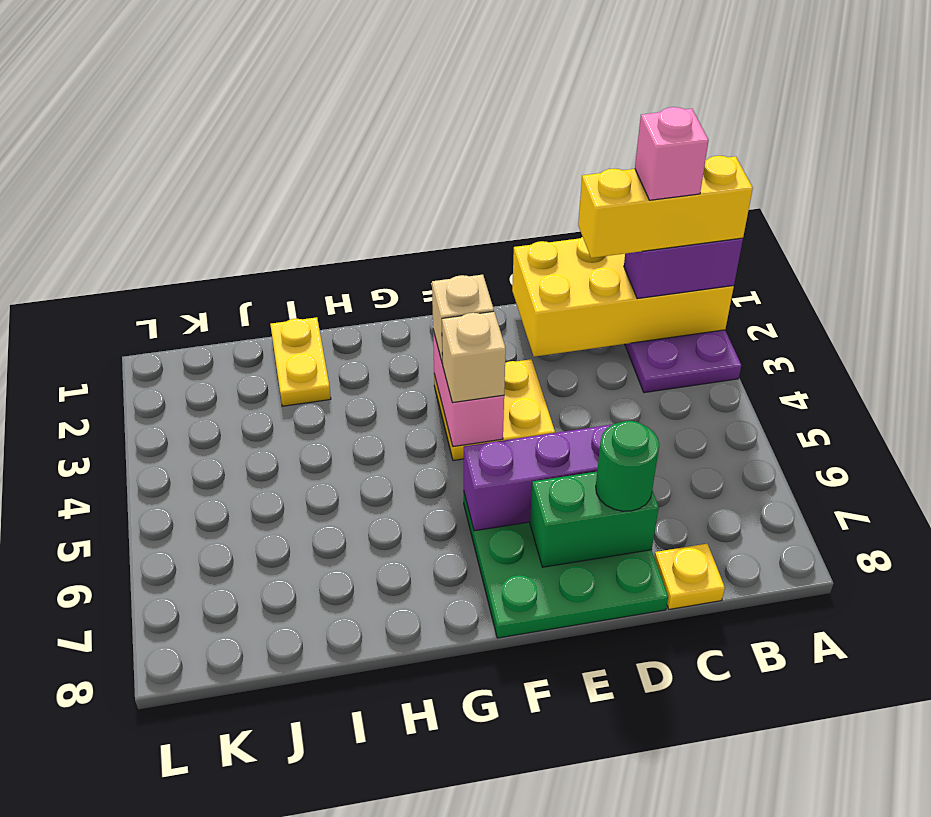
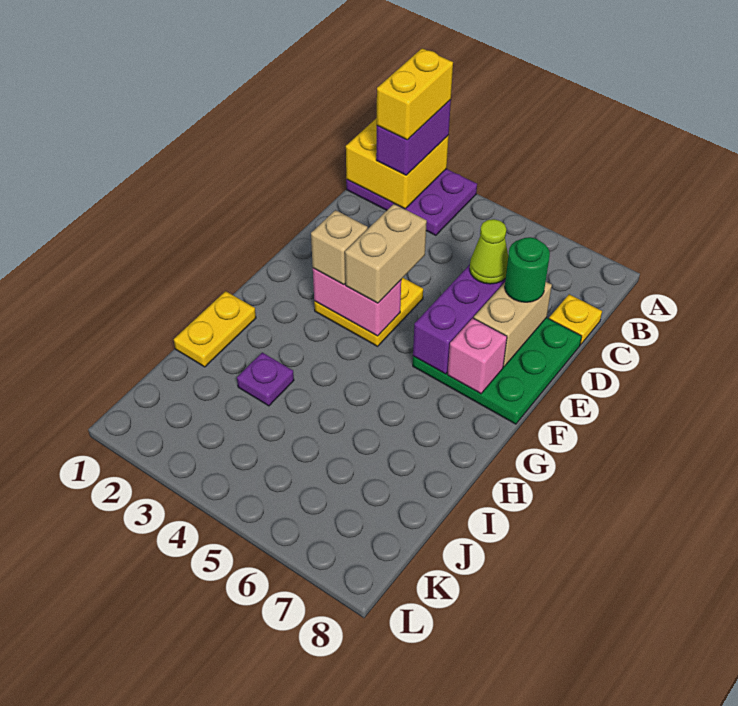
yellow 2x4 brick [512,237,734,357] -> yellow 2x2 brick [346,118,449,209]
yellow 1x3 brick [578,156,753,258] -> yellow 1x2 brick [377,48,453,140]
pink 1x1 brick [635,107,709,200] -> pink 1x1 brick moved to [448,318,507,394]
none -> lime 1x1 cone [470,219,508,284]
green 1x2 brick [530,472,659,567] -> tan 1x2 brick [474,282,552,367]
tan 1x1 brick [442,311,506,403] -> tan 1x2 brick [345,204,427,303]
yellow 1x2 plate [270,317,331,406] -> yellow 1x2 plate turned to [174,291,256,367]
none -> purple 1x1 plate [237,352,294,406]

